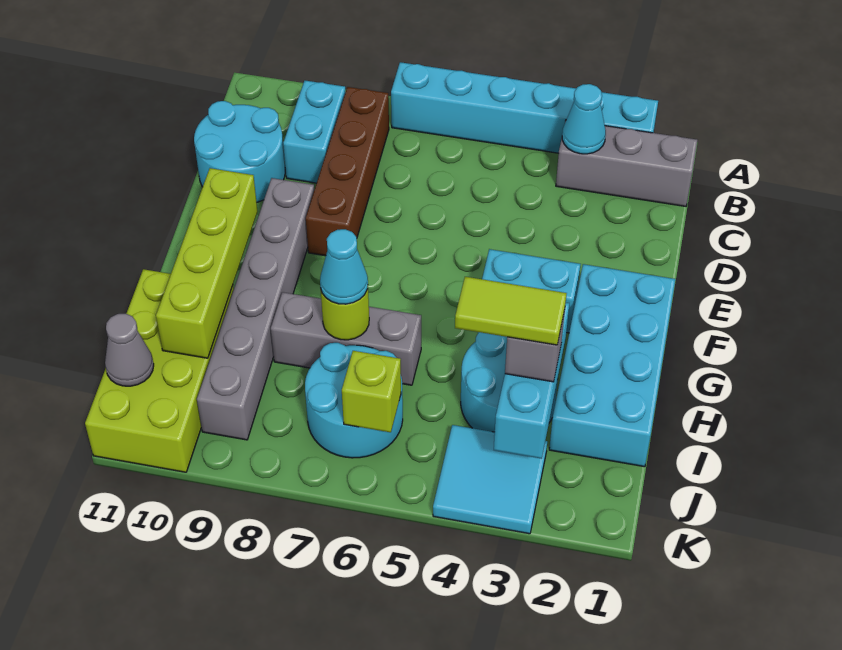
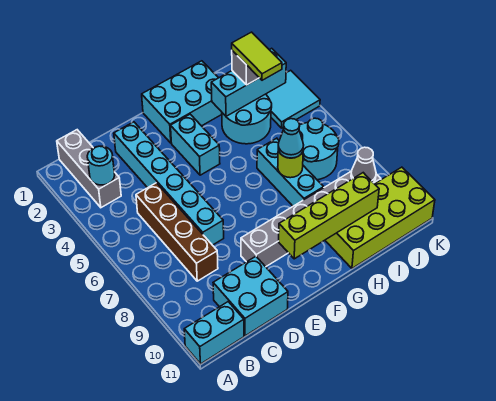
cyan 1x6 brick [391,62,658,153] -> cyan 1x6 brick moved to [114,122,224,245]
cyan 1x1 cone [562,84,606,154] -> cyan 1x1 round brick [87,146,115,185]
brown 1x4 brick [306,87,389,256] -> brown 1x4 brick turned to [136,183,218,281]
cyan 1x2 brick [283,81,345,183] -> cyan 1x2 brick moved to [184,302,244,364]
cyan 2x2 round brick [194,101,285,202] -> cyan 2x2 brick [213,256,288,336]
cyan 2x4 brick [549,264,675,467] -> cyan 2x3 brick [142,61,222,143]
grey 1x3 brick [271,292,421,385] -> cyan 1x3 brick [257,138,324,206]
lime 1x1 brick [342,351,401,432] -> none
grey 1x1 cone [105,314,154,386] -> grey 1x1 cone moved to [351,147,376,182]

